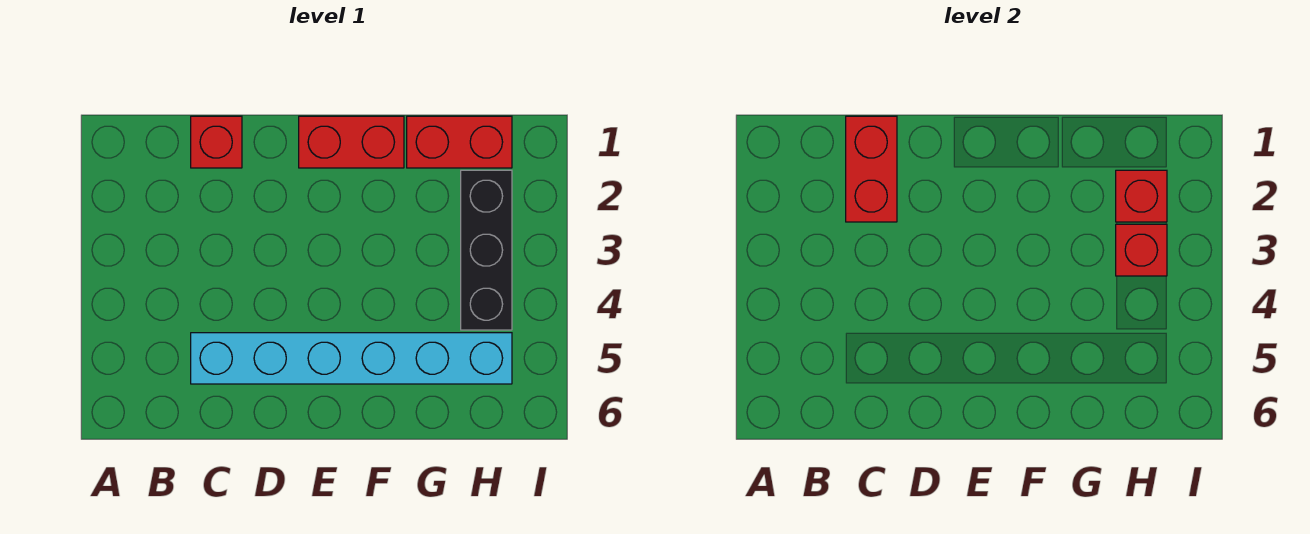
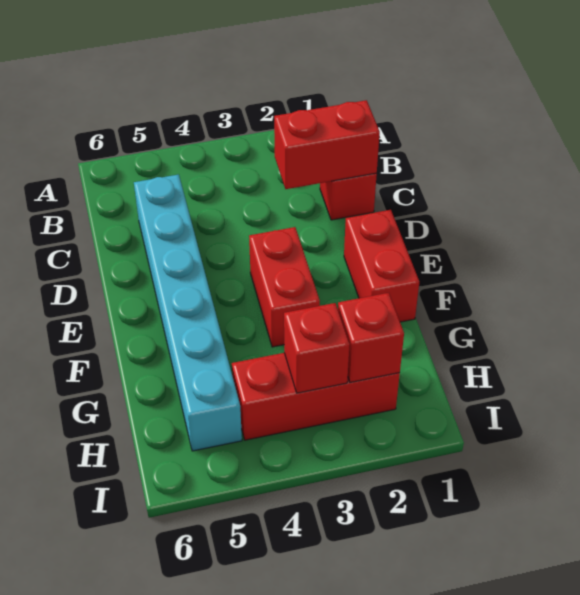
red 1x2 brick [407,116,512,168] -> red 1x2 brick moved to [249,227,320,347]
black 1x3 brick [461,170,512,330] -> red 1x3 brick [232,353,400,440]

